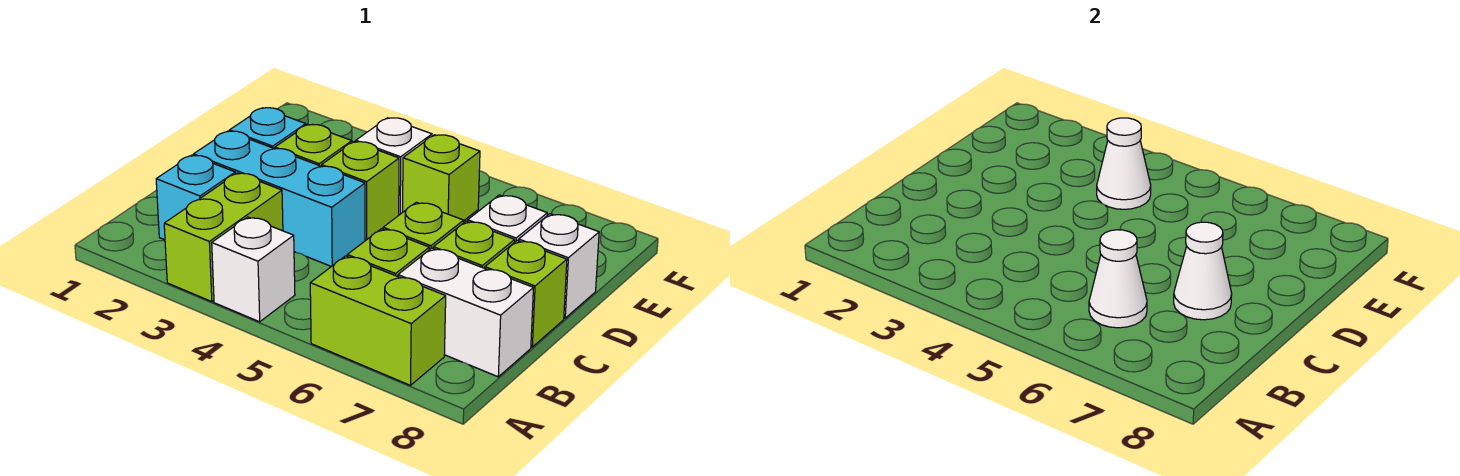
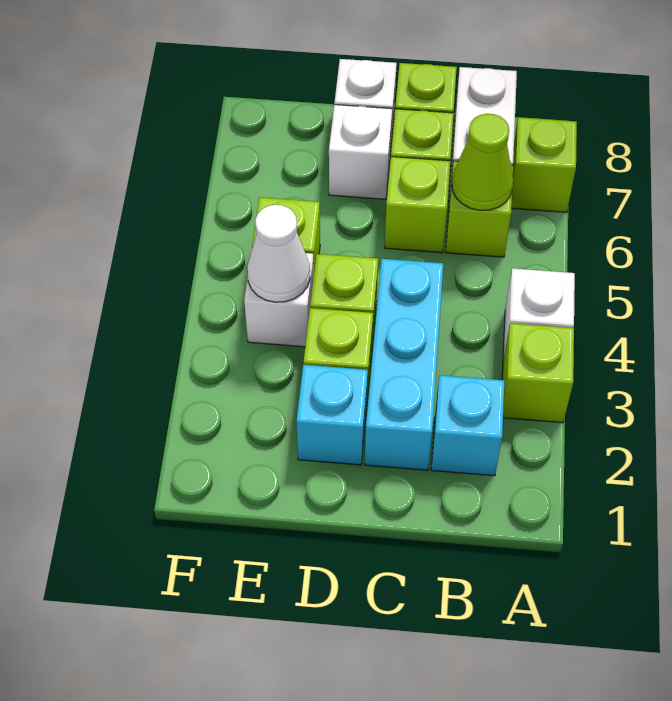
lime 1x2 brick [164,173,283,302] -> lime 1x1 brick [502,323,574,423]
lime 1x2 brick [310,256,446,385] -> lime 1x1 brick [511,117,577,212]
white 1x1 cone [1089,230,1147,328] -> lime 1x1 cone [452,114,513,210]
white 1x1 cone [1174,222,1232,320] -> none

